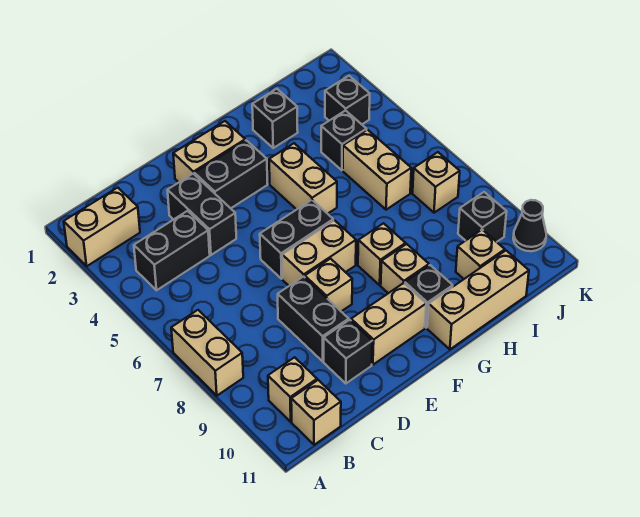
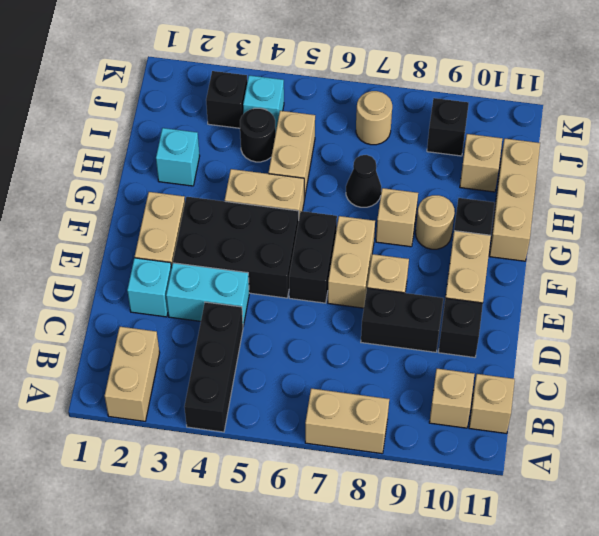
black 1x2 brick [134,211,210,290] -> black 1x3 brick [184,302,243,432]
none -> cyan 1x1 brick [127,258,172,317]
black 1x2 brick [168,174,236,255] -> cyan 1x2 brick [166,263,249,326]
black 1x2 brick [195,140,268,208] -> black 2x3 brick [173,197,299,298]
tan 1x1 brick [381,244,429,293] -> tan 1x1 round brick [416,195,455,249]
black 1x1 brick [252,89,298,148] -> cyan 1x1 brick [156,128,200,186]
black 1x1 brick [321,110,367,170] -> black 1x1 round brick [240,108,276,162]
tan 1x2 brick [343,130,411,210] -> tan 1x2 brick turned to [269,111,315,200]
none -> cyan 1x1 brick [243,75,284,130]
tan 1x1 brick [413,152,460,213] -> tan 1x1 round brick [356,91,392,145]
black 1x1 cone [513,200,546,251] -> black 1x1 cone moved to [346,155,381,207]

